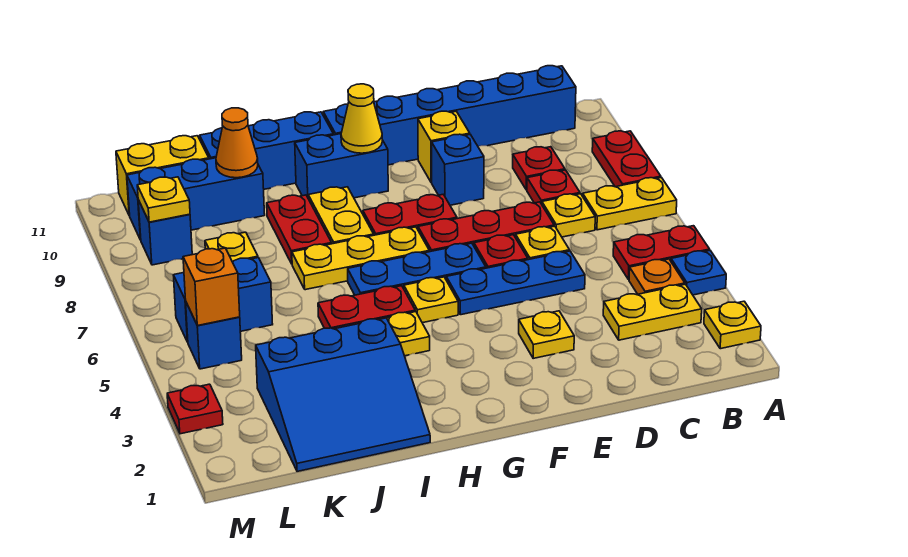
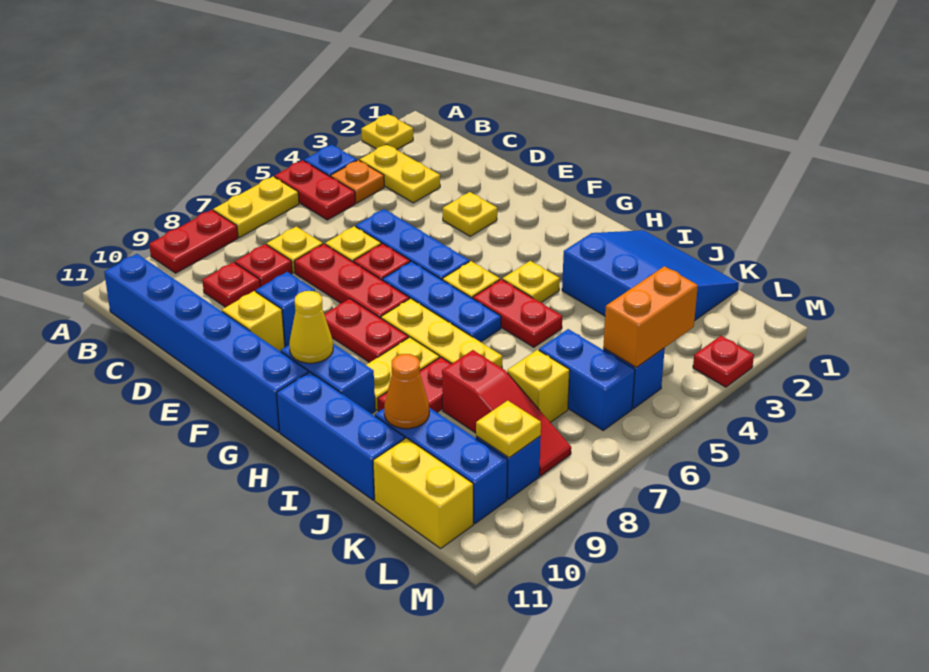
yellow 1x2 plate [583,178,677,230] -> yellow 1x2 plate turned to [213,177,299,237]
none -> red 1x3 slope [442,350,571,476]
orange 1x1 brick [183,248,240,326] -> orange 1x2 brick [603,266,698,368]

